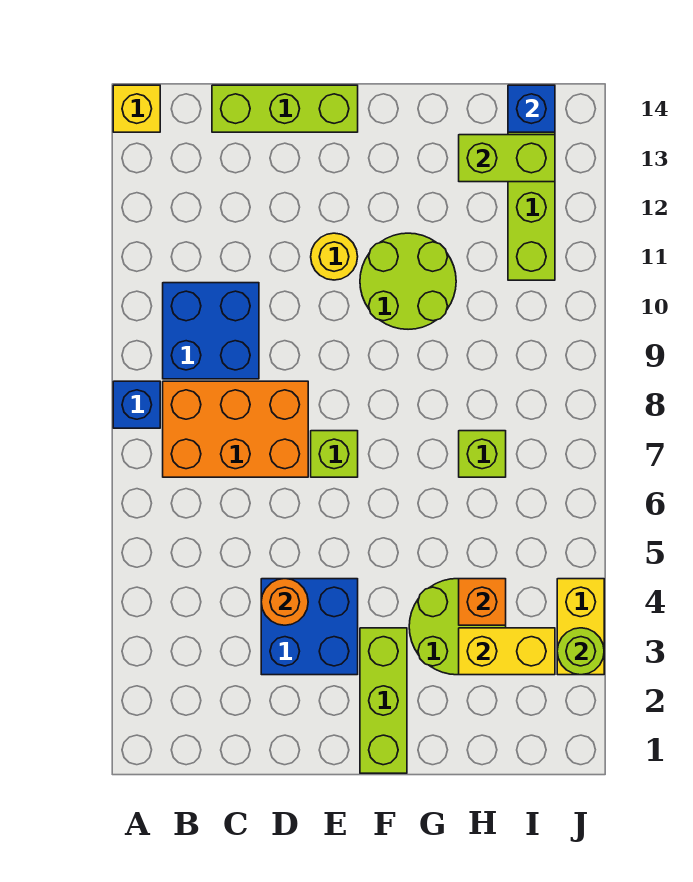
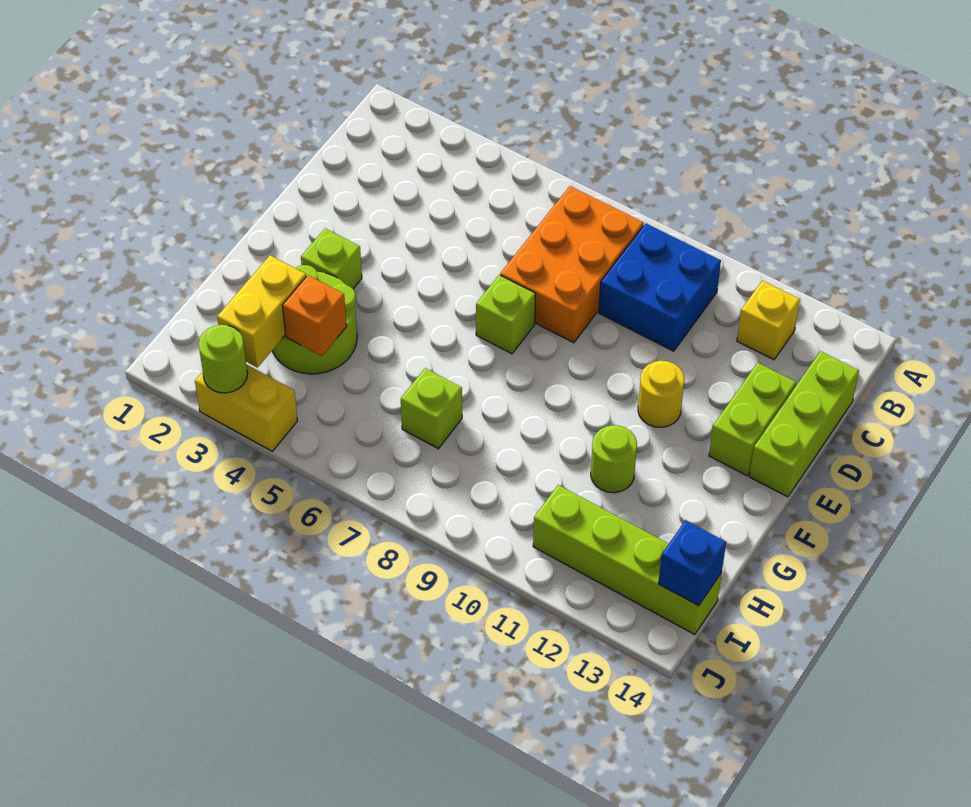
blue 1x1 brick [113,381,160,428] -> none
yellow 1x1 brick [113,85,160,132] -> yellow 1x1 brick moved to [737,281,800,360]
blue 2x2 brick [261,579,358,675] -> none
orange 1x1 round brick [261,579,308,625] -> none
lime 1x3 brick [360,628,407,773] -> lime 1x1 brick [301,228,362,289]
lime 2x2 round brick [360,233,456,329] -> lime 1x1 round brick [591,425,637,493]
lime 1x2 brick [459,135,555,182] -> lime 1x2 brick moved to [709,363,796,476]

